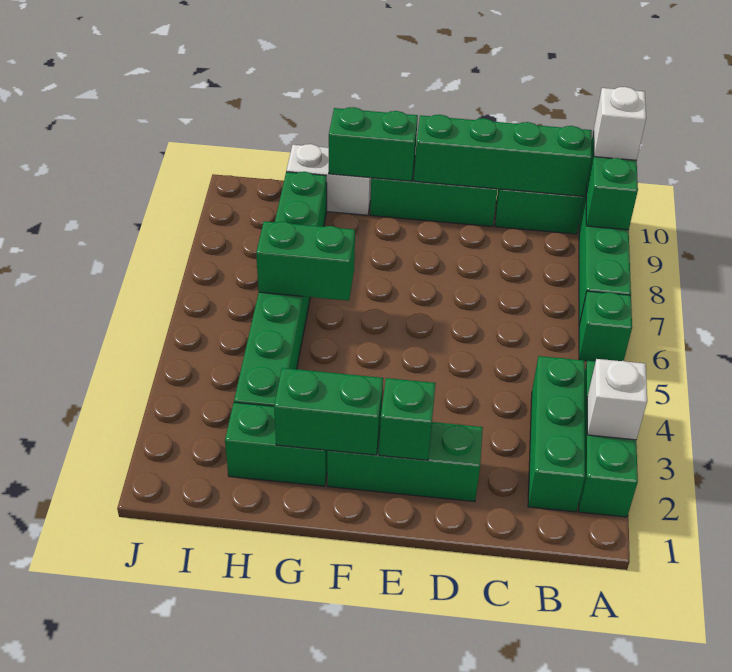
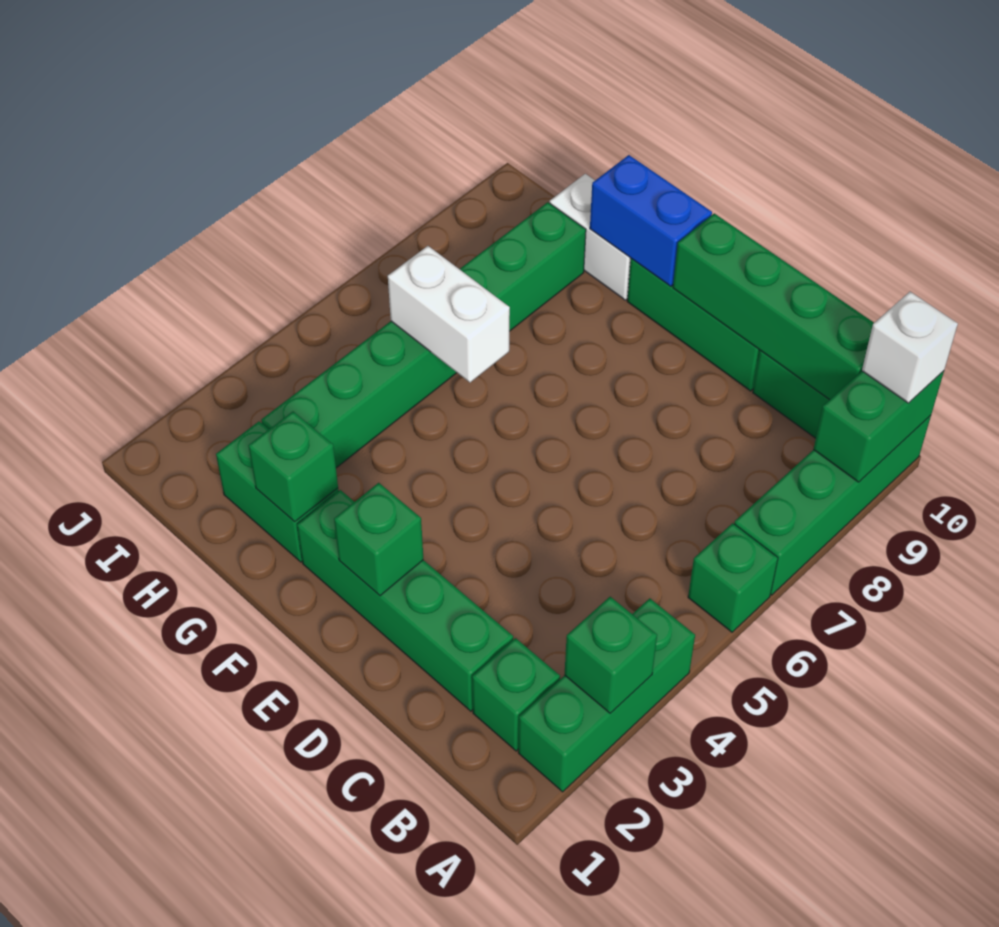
white 1x1 brick [587,359,647,440] -> green 1x1 brick [564,597,657,713]
green 1x3 brick [528,356,585,512] -> green 1x1 brick [472,638,560,751]
green 1x3 brick [327,422,483,502] -> green 1x4 brick [297,490,513,711]
green 1x2 brick [274,368,383,455] -> green 1x1 brick [248,412,338,522]
green 1x2 brick [329,107,418,181] -> blue 1x2 brick [590,155,712,286]
green 1x2 brick [256,221,355,301] -> white 1x2 brick [388,246,510,382]

